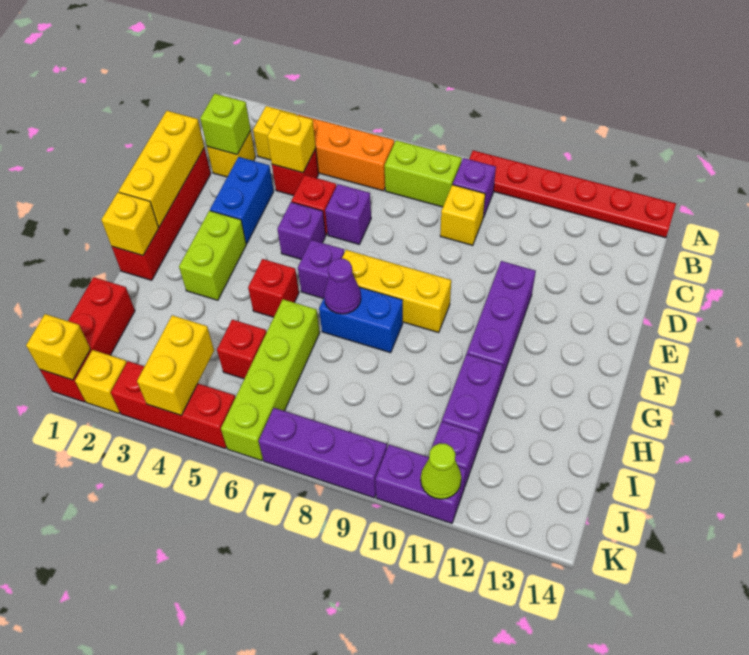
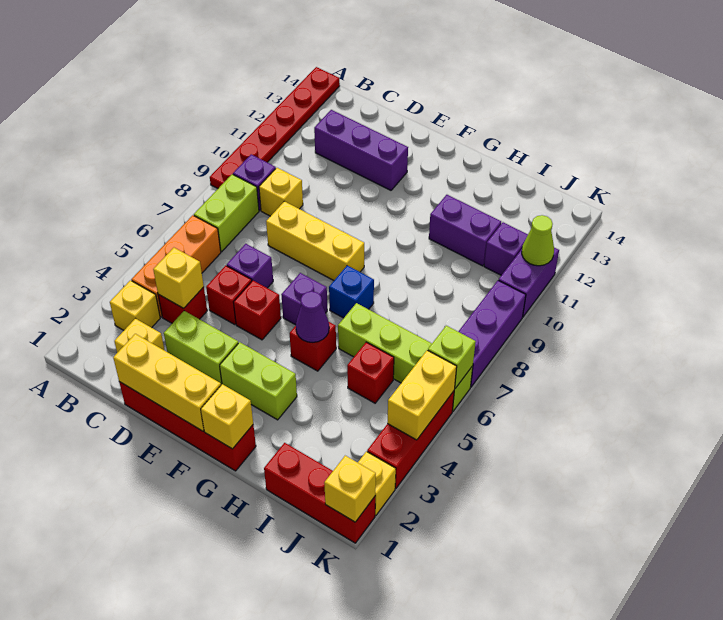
lime 1x1 brick [200,94,251,155] -> lime 1x1 brick moved to [428,326,476,388]
blue 1x2 brick [210,157,274,244] -> lime 1x2 brick [164,311,238,385]
purple 1x1 brick [277,202,326,259] -> red 1x1 brick [234,281,281,340]
purple 1x3 brick [467,261,536,385] -> purple 1x3 brick moved to [314,110,408,190]
yellow 1x3 brick [342,250,451,333] -> yellow 1x3 brick turned to [266,201,364,280]
blue 1x2 brick [319,287,403,353] -> blue 1x1 brick [329,266,374,318]
purple 1x1 cone [324,258,361,314] -> purple 1x1 cone moved to [296,291,329,342]
yellow 1x2 brick [137,315,214,415] -> yellow 1x2 brick turned to [387,350,457,440]

